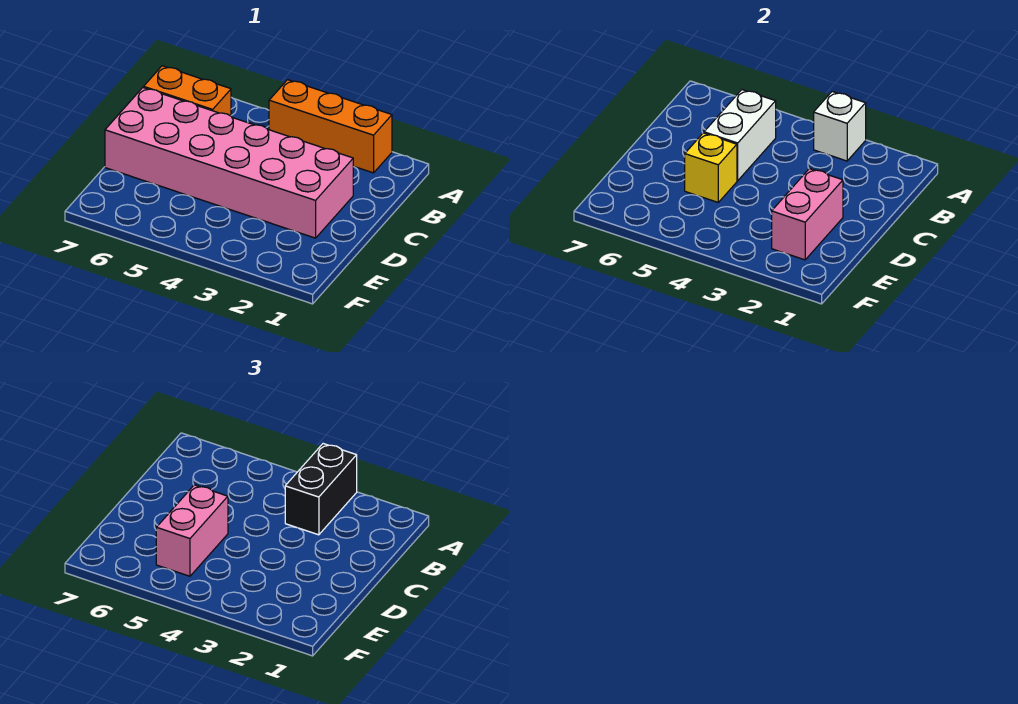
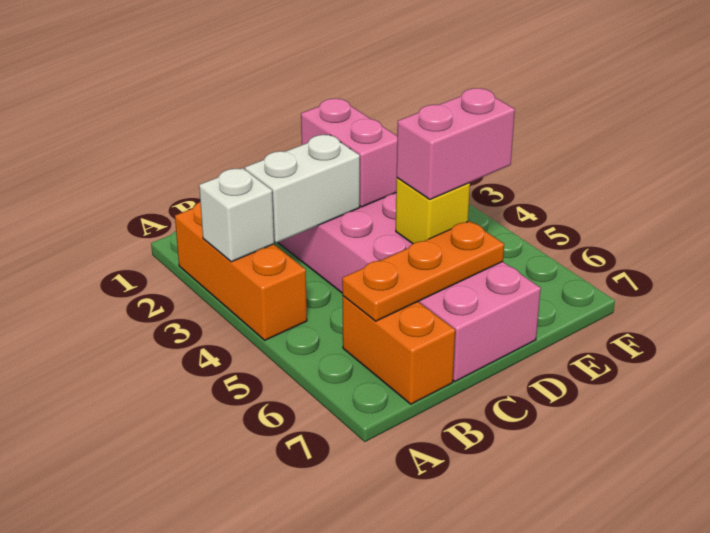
black 1x2 brick [285,444,357,535] -> none
white 1x2 brick [704,90,776,181] -> white 1x2 brick moved to [245,135,360,243]
none -> orange 1x3 plate [342,221,504,321]
pink 1x2 brick [772,169,843,260] -> pink 1x2 brick turned to [301,99,397,207]

